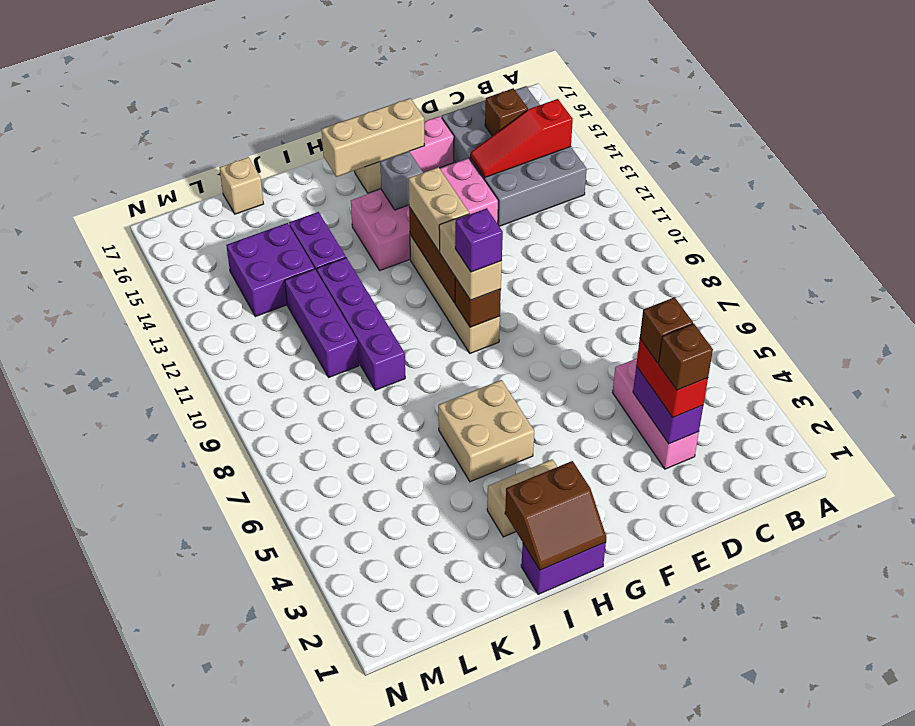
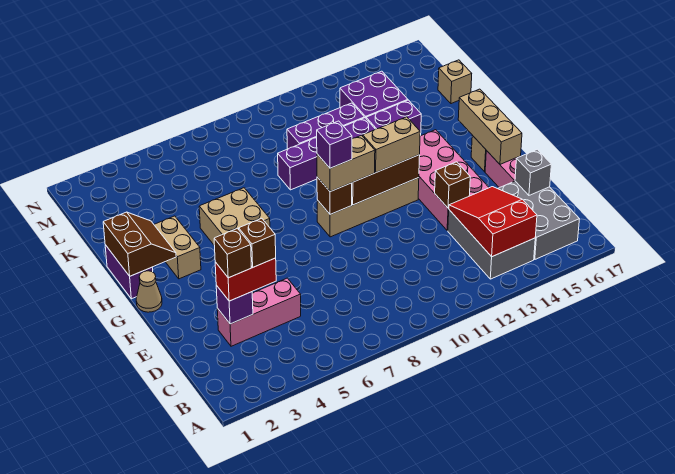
red 1x3 slope [471,99,573,177] -> red 2x3 slope [449,187,537,257]
brown 1x1 brick [485,88,528,136] -> brown 1x1 brick moved to [435,162,470,208]
purple 1x2 brick [633,366,703,444] -> purple 1x1 brick [216,285,253,324]
none -> tan 1x1 cone [136,271,162,312]
grey 1x1 brick [380,151,423,210] -> grey 1x1 brick moved to [515,149,551,195]
brown 2x2 slope [505,461,606,570] -> brown 2x2 slope turned to [103,212,176,276]

